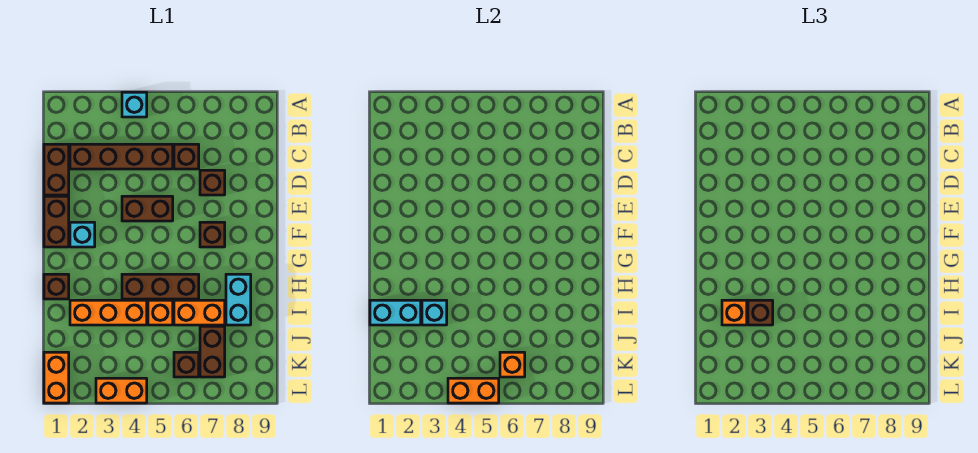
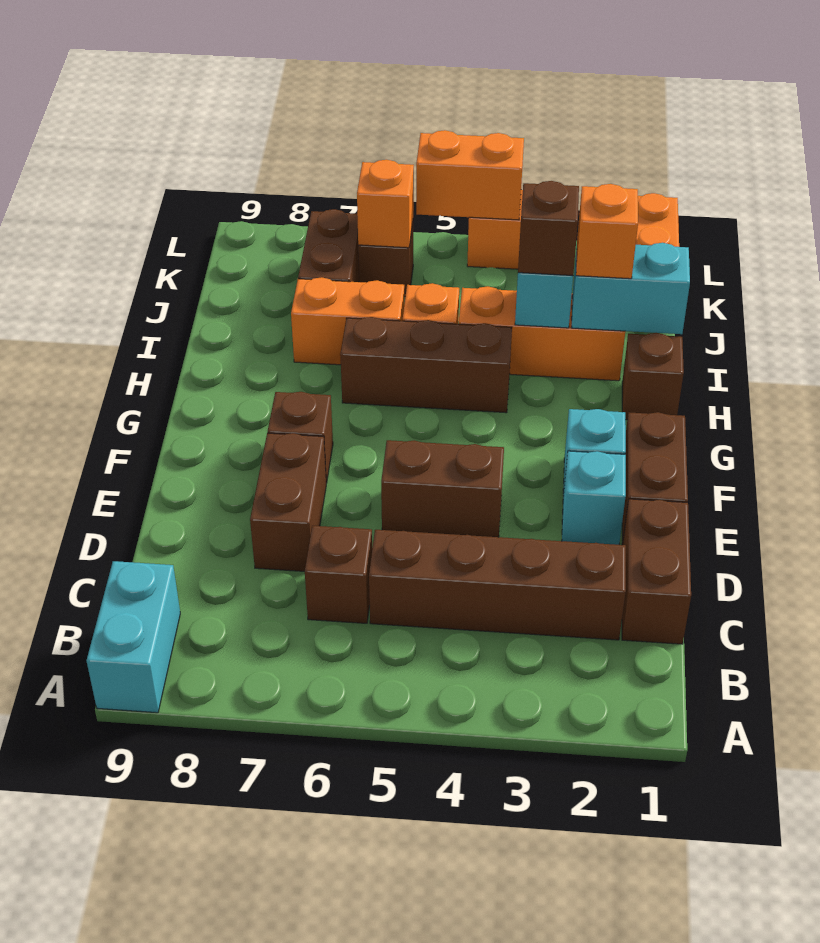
cyan 1x1 brick [122,92,147,117] -> cyan 1x1 brick moved to [562,451,626,545]
brown 1x1 brick [200,170,225,195] -> brown 1x2 brick [250,433,326,571]
cyan 1x2 brick [226,274,251,325] -> cyan 1x2 brick moved to [87,561,180,713]

